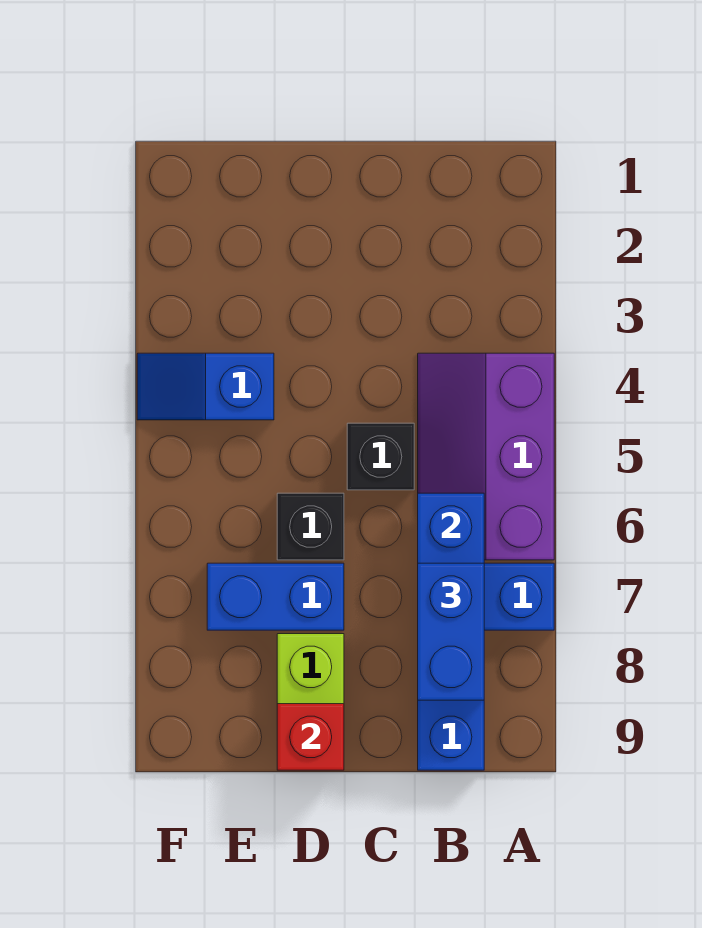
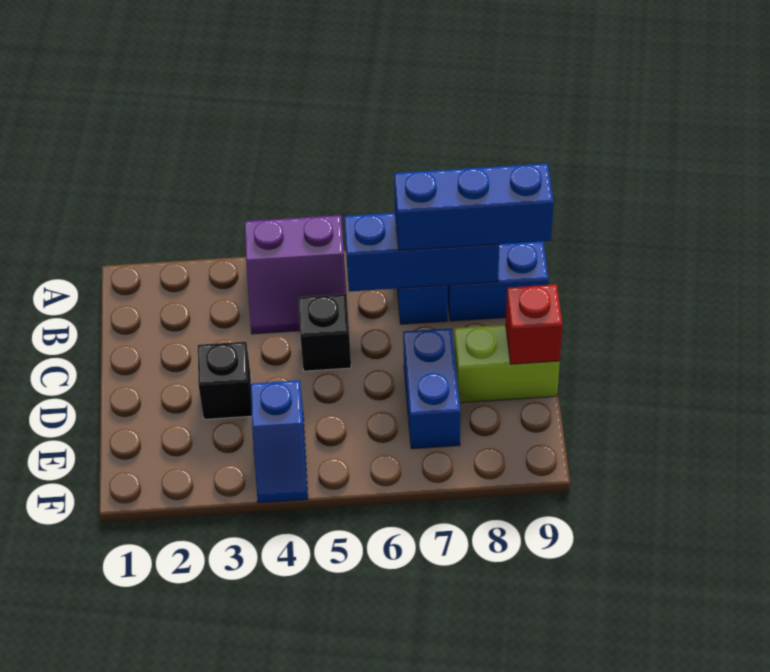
purple 2x3 slope [418,353,554,560] -> purple 2x2 slope [245,215,346,334]
blue 1x2 brick [418,563,484,700] -> blue 1x3 brick [394,163,553,251]
black 1x1 brick [277,493,344,560] -> black 1x1 brick moved to [198,342,252,419]

